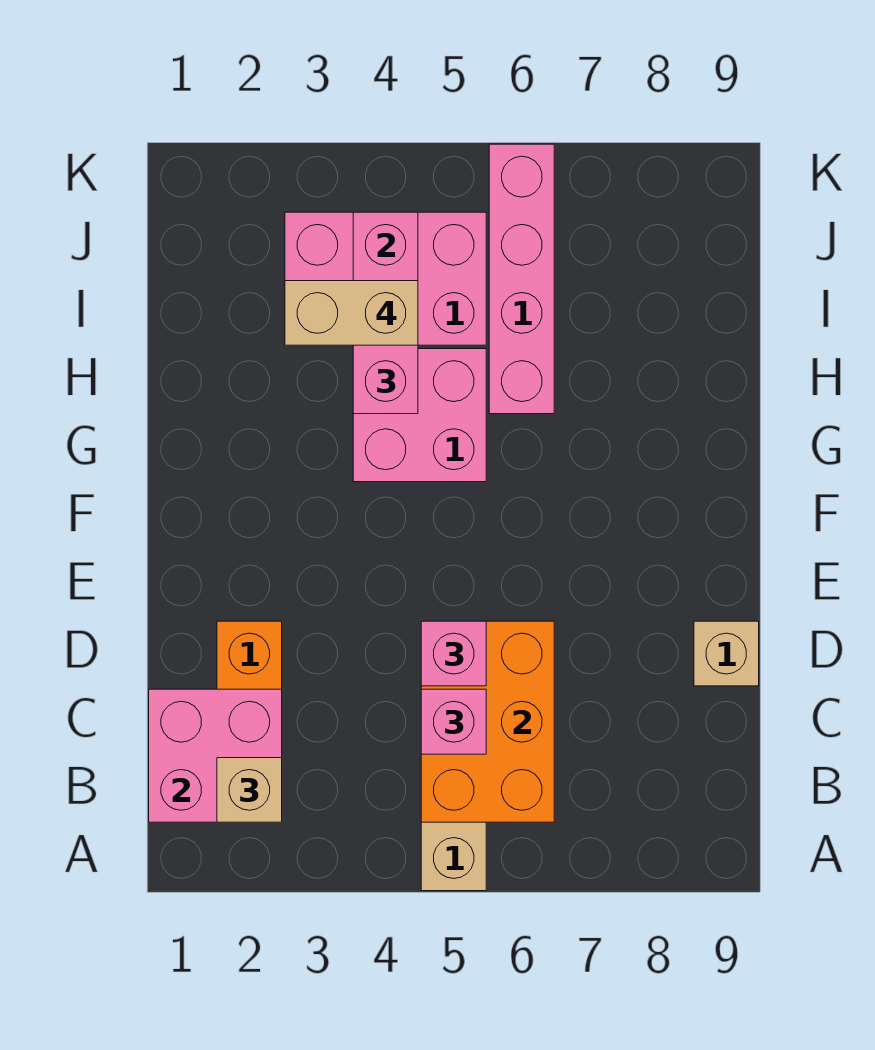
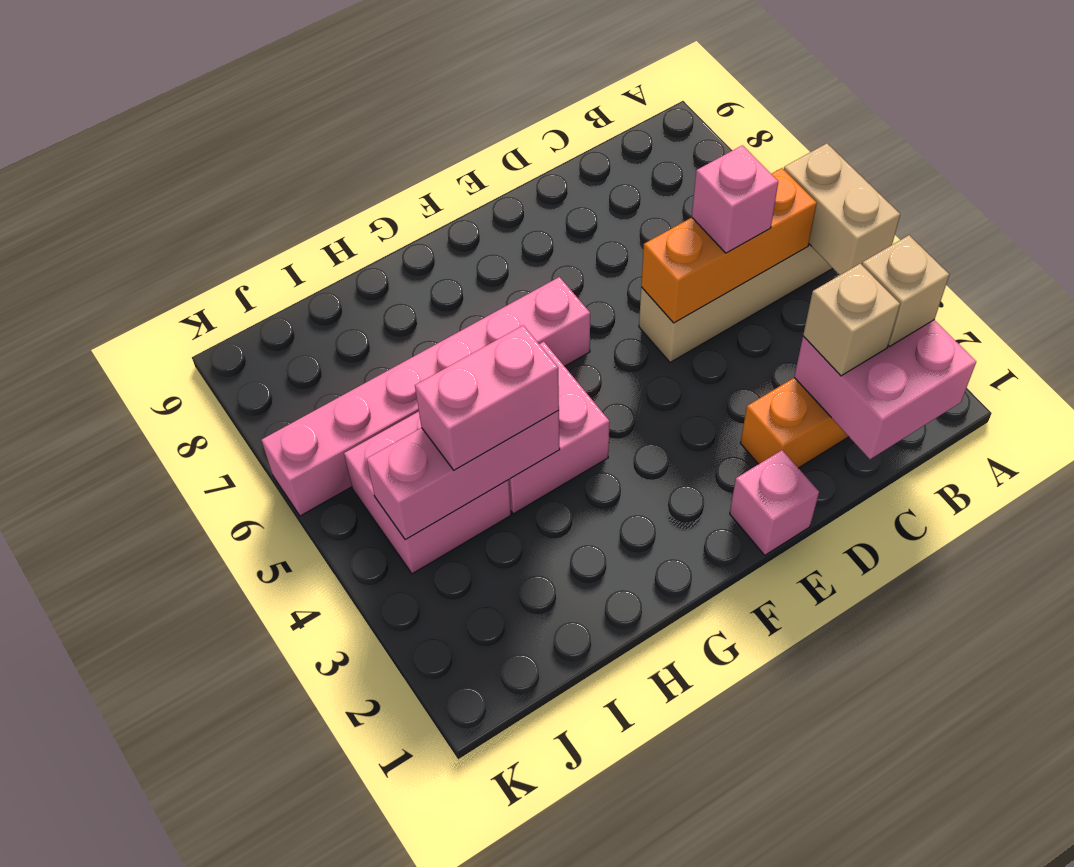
orange 2x3 brick [421,621,554,822] -> orange 1x3 brick [641,168,817,323]
pink 1x1 brick [421,621,486,686] -> pink 1x1 brick moved to [730,450,819,555]
tan 1x1 brick [694,621,759,686] -> tan 1x1 brick moved to [803,264,900,376]
pink 1x4 brick [489,144,554,414] -> pink 1x6 brick [262,277,590,516]
pink 2x3 brick [285,212,486,345] -> pink 2x2 brick [344,412,511,574]
tan 1x2 brick [285,281,418,345] -> tan 1x2 brick moved to [784,143,900,275]

